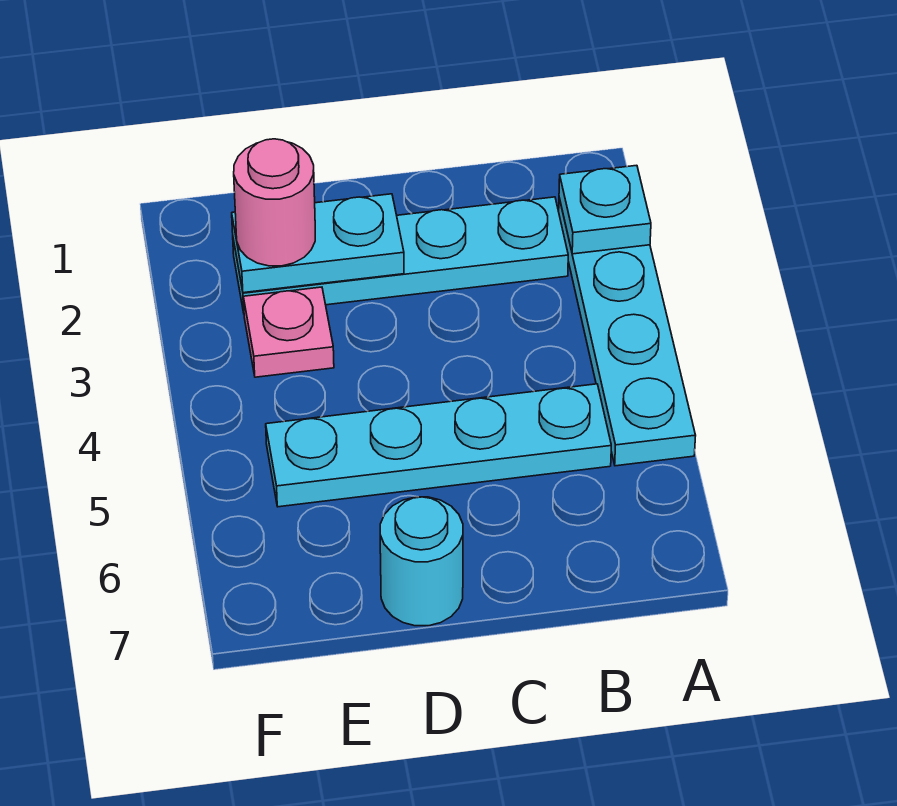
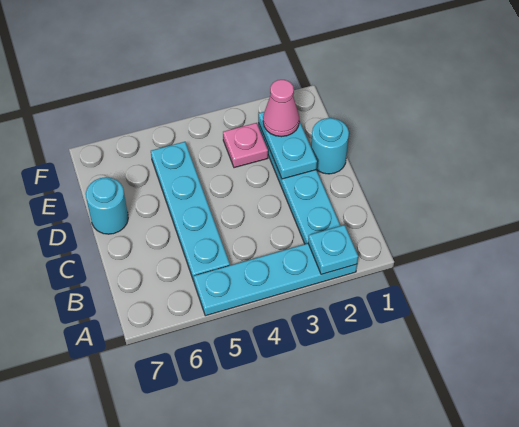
none -> cyan 1x1 round brick [311,118,349,174]
pink 1x1 round brick [234,139,315,266] -> pink 1x1 cone [263,80,299,137]

